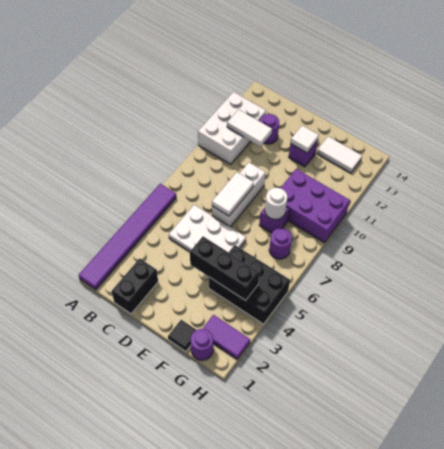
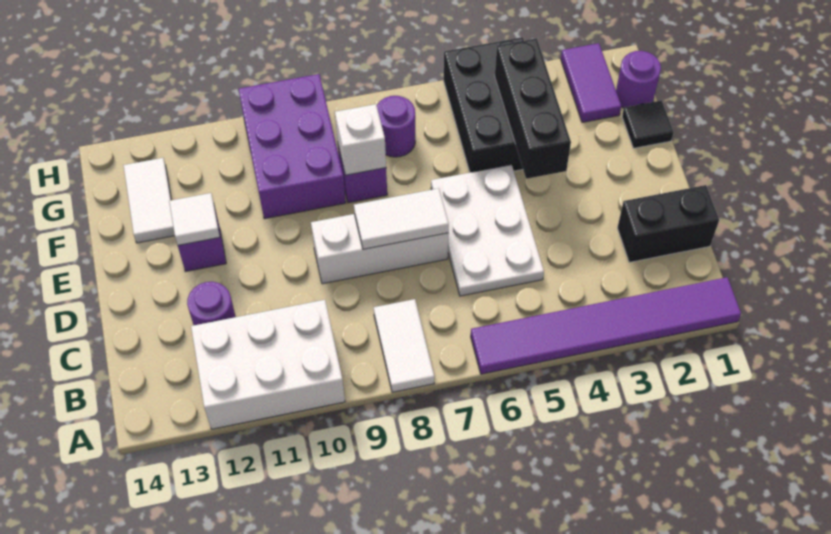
white 1x2 tile [227,110,272,146] -> white 1x2 tile moved to [374,299,435,392]
white 1x1 round brick [265,188,288,219] -> white 1x1 brick [335,104,386,175]

